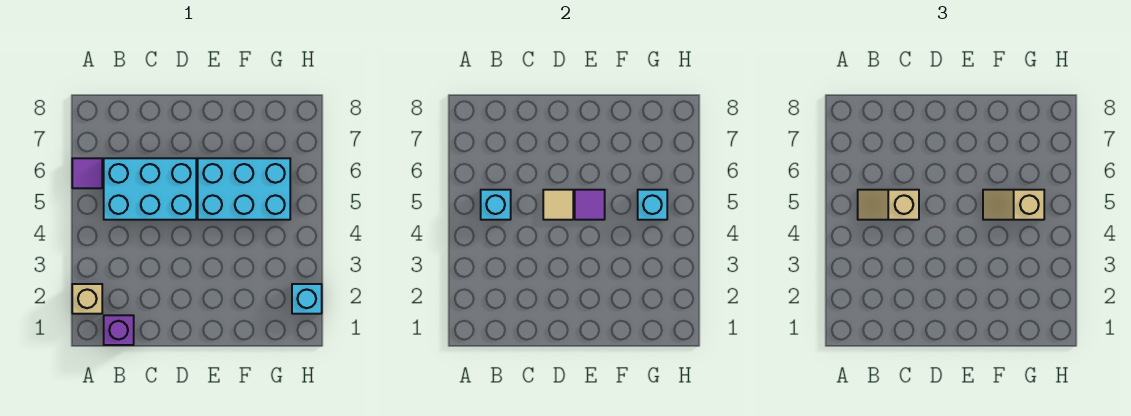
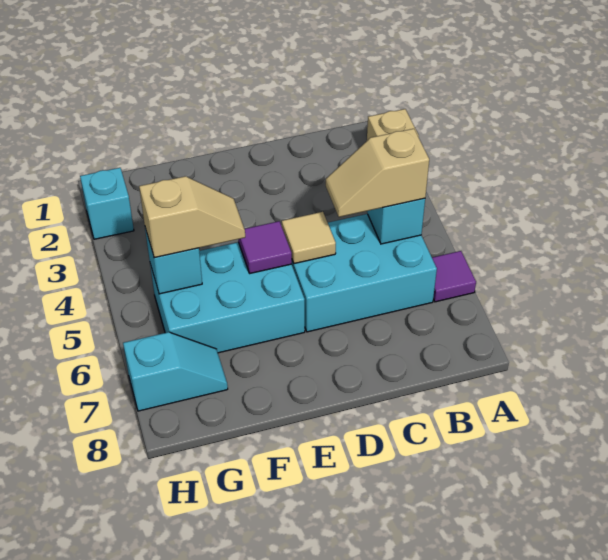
purple 1x1 brick [104,315,134,345] -> none
tan 1x2 slope [858,190,919,220] -> tan 1x2 slope turned to [326,129,429,217]
none -> cyan 1x2 slope [123,332,228,411]

